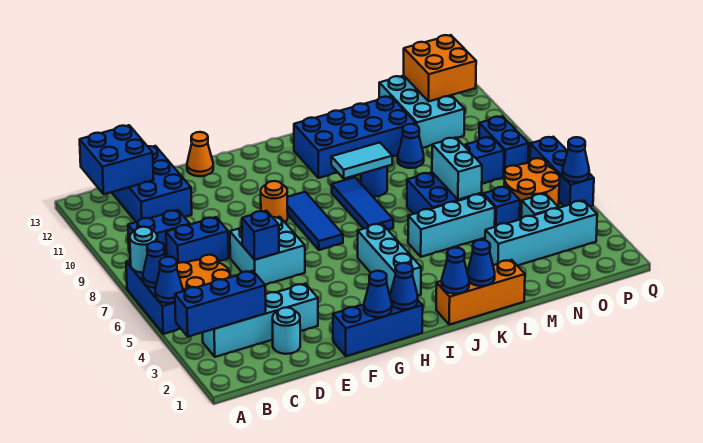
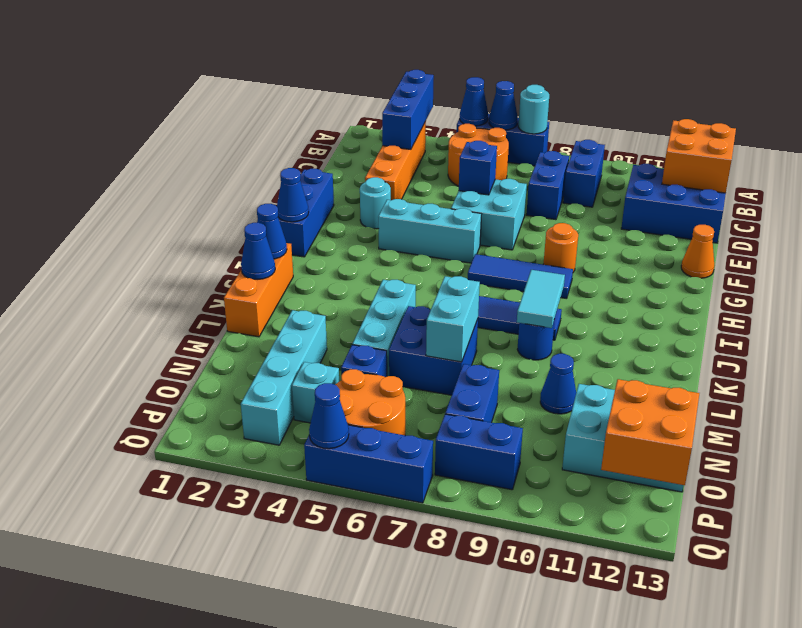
cyan 1x4 brick [203,284,318,357] -> orange 1x4 brick [365,122,426,200]
blue 2x2 brick [80,125,154,194] -> orange 2x2 brick [662,119,736,193]
cyan 1x1 round brick [272,307,300,354] -> cyan 1x1 round brick moved to [360,177,391,229]
blue 1x1 cone [364,271,392,317] -> none
cyan 1x3 brick [358,223,421,296] -> cyan 1x3 brick moved to [378,199,482,263]
blue 2x4 brick [294,96,416,178] -> none
cyan 1x2 brick [432,138,482,200] -> cyan 1x2 brick turned to [426,276,480,362]

